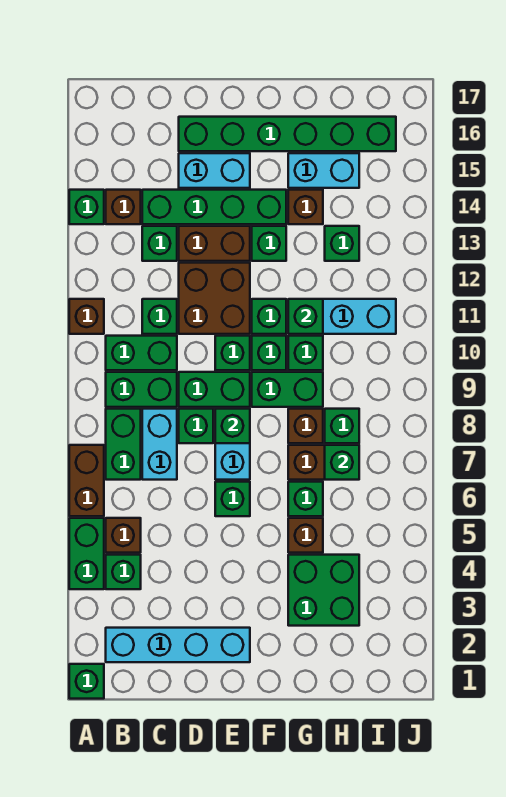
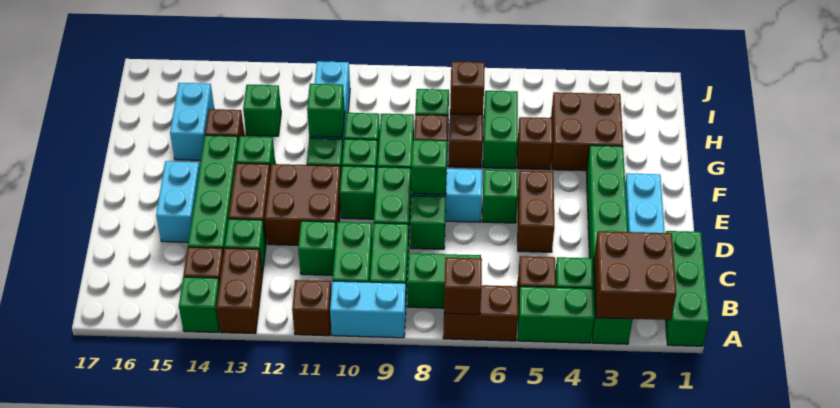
green 1x1 brick [69,664,104,699] -> green 1x3 brick [666,231,709,346]
none -> brown 2x2 brick [594,231,676,320]
none -> brown 1x1 brick [444,257,482,314]
none -> brown 1x2 brick [216,248,263,334]
cyan 1x2 brick [142,409,177,480] -> cyan 1x2 brick moved to [330,281,406,338]
none -> brown 1x2 brick [518,171,554,252]
green 1x6 brick [179,117,396,151] -> green 1x6 brick moved to [586,145,633,344]
green 2x2 brick [288,555,359,626] -> brown 2x2 brick [551,92,623,171]
green 1x1 brick [288,482,323,516] -> green 1x2 brick [483,91,518,169]
green 1x1 brick [325,445,359,480] -> brown 1x1 brick [450,61,485,115]

